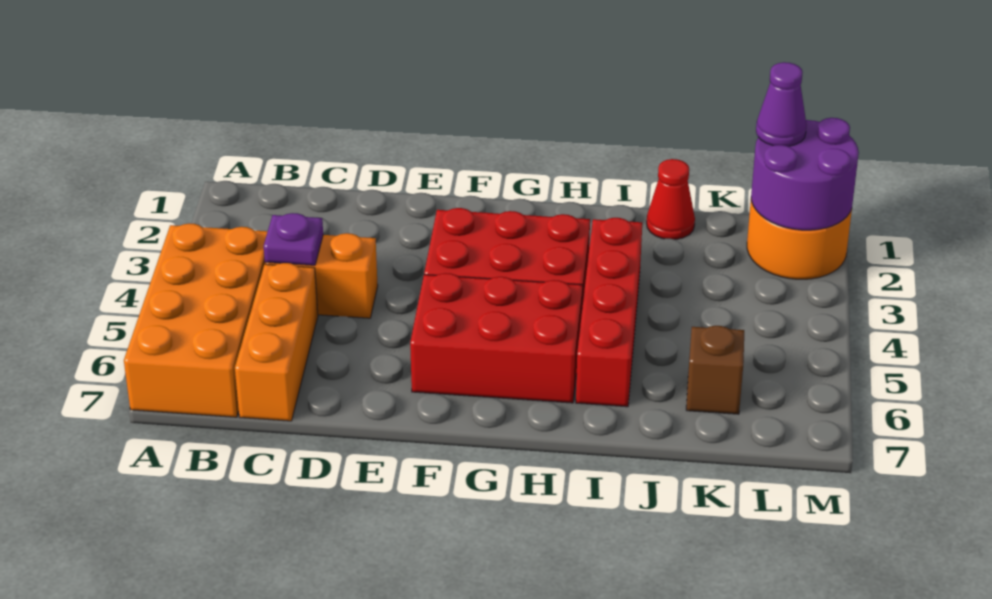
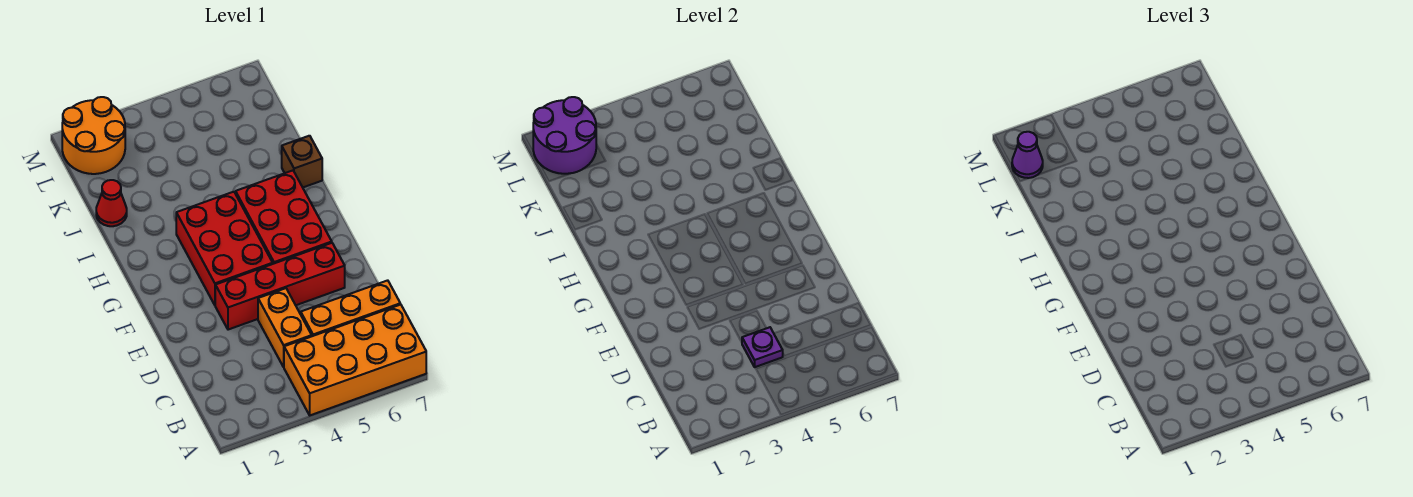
red 1x4 brick [576,218,642,407] -> red 1x4 brick moved to [215,243,345,330]
brown 1x1 brick [686,326,744,414] -> brown 1x1 brick moved to [282,136,322,187]

